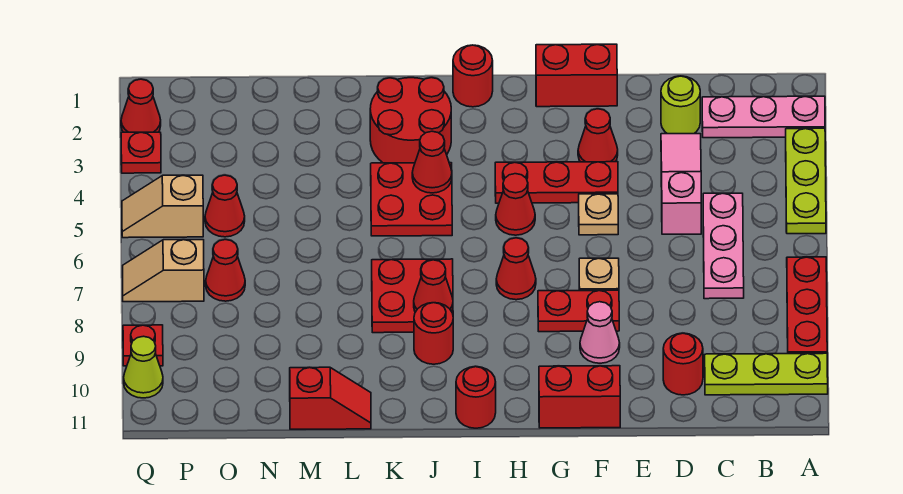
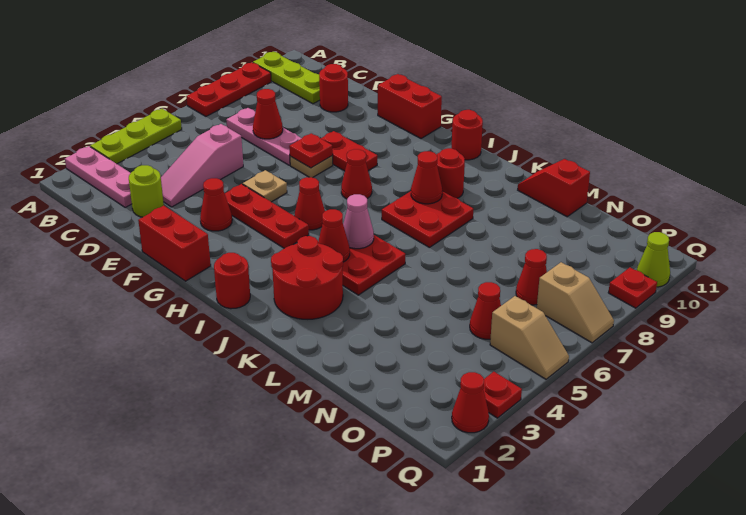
pink 1x3 plate [703,193,744,299] -> pink 1x3 plate turned to [226,108,302,165]
none -> red 1x1 cone [253,89,283,139]
none -> red 1x1 plate [289,133,333,168]
pink 1x1 cone [580,302,620,363] -> pink 1x1 cone moved to [343,194,374,249]

